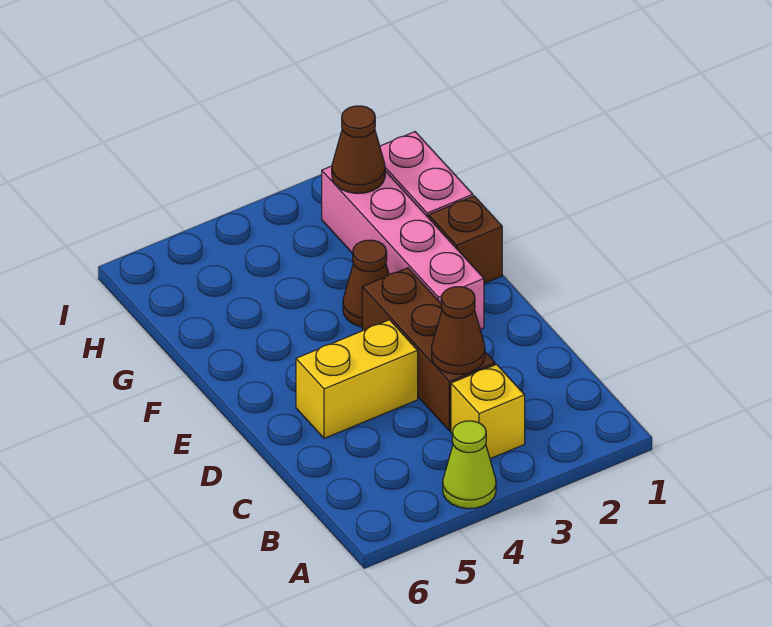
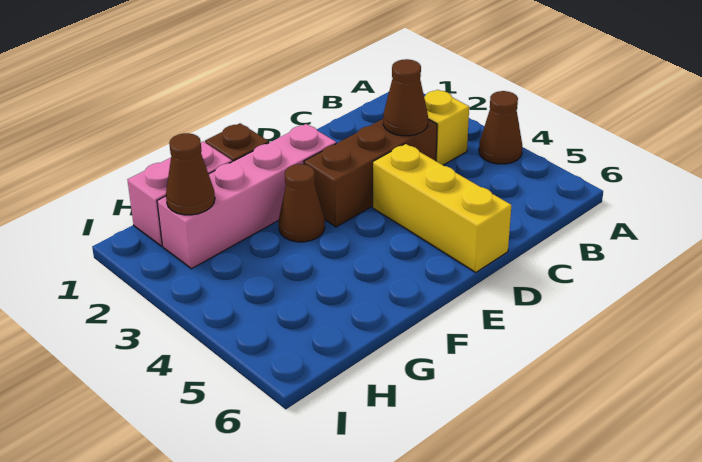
lime 1x1 cone [443,421,496,509] -> brown 1x1 cone [479,91,522,164]
yellow 1x2 brick [296,320,418,438] -> yellow 1x3 brick [373,144,511,272]

